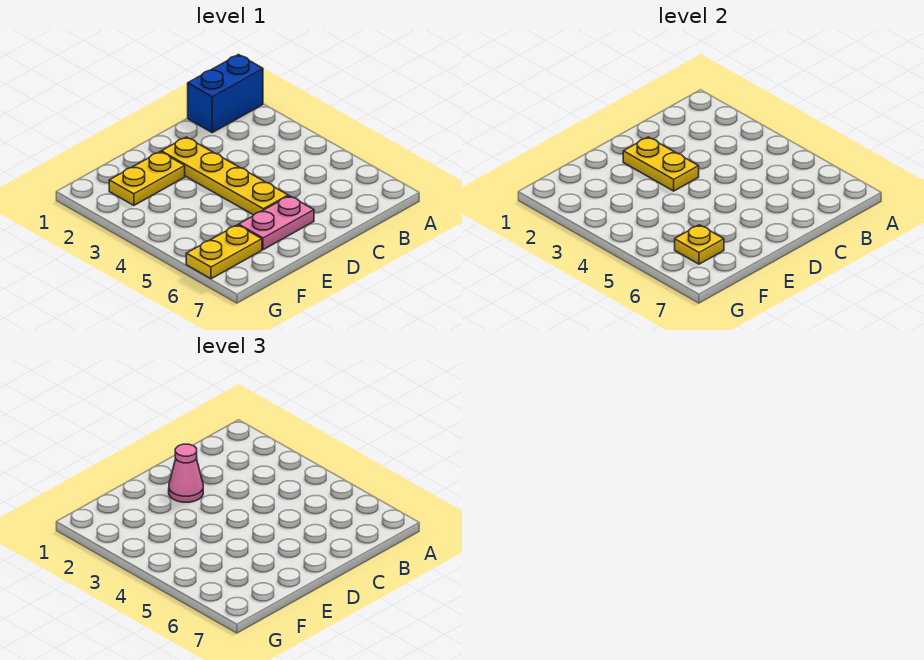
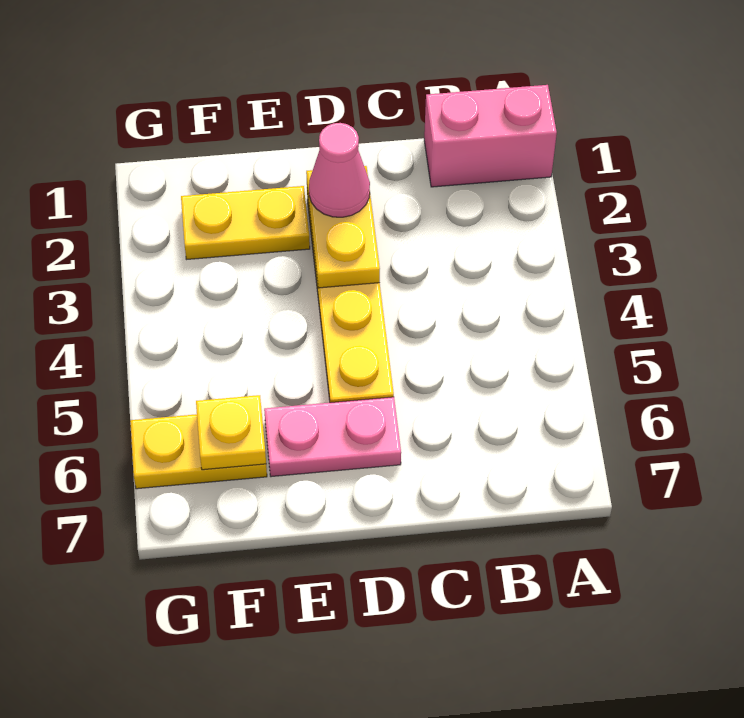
blue 1x2 brick [188,55,263,132] -> pink 1x2 brick [424,85,557,187]

